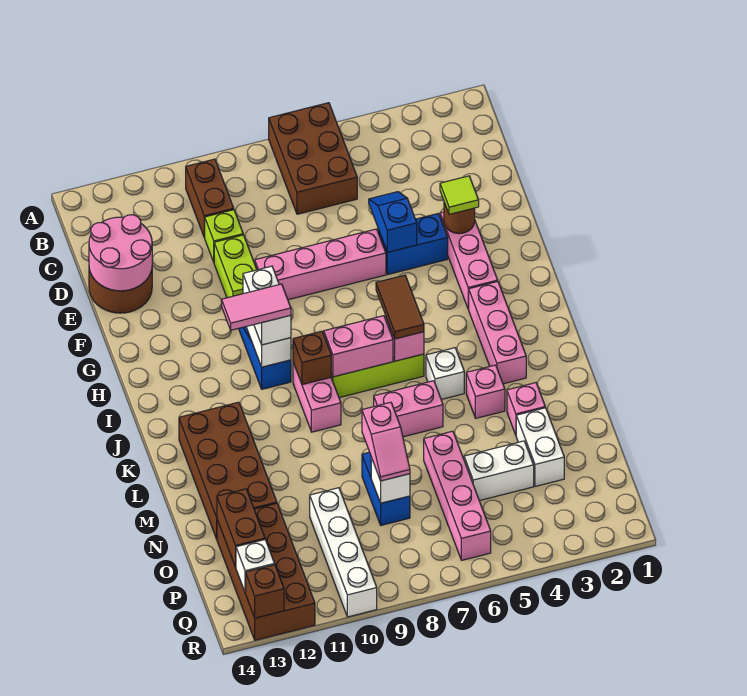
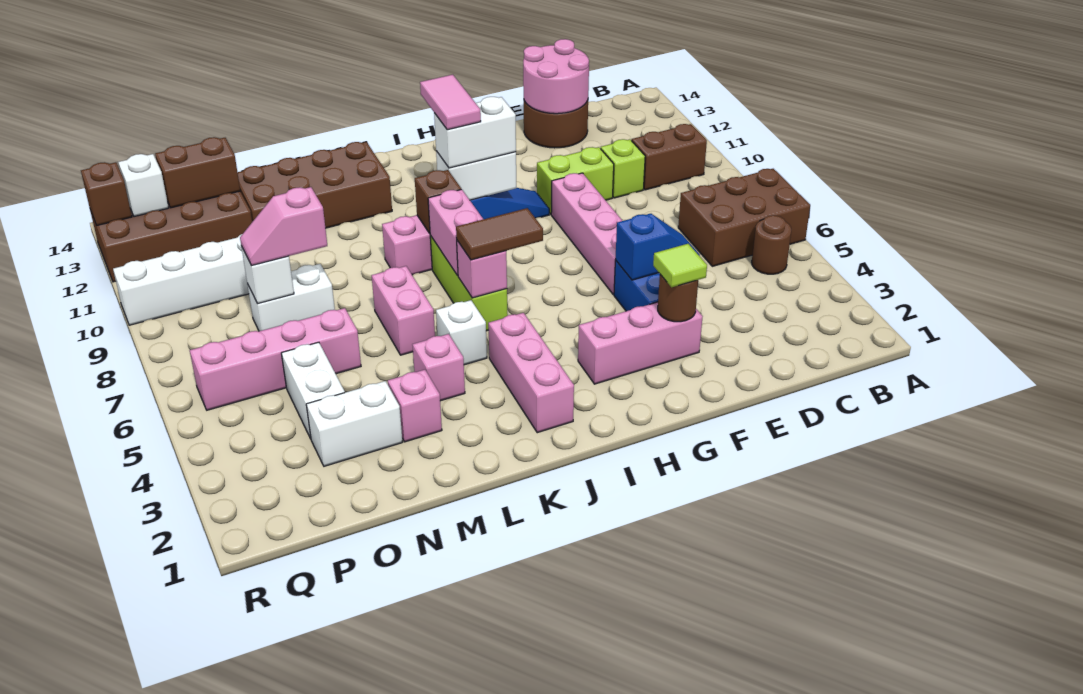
none -> brown 1x1 round brick [752,215,791,274]
pink 1x3 brick [468,282,526,384] -> pink 1x3 brick turned to [488,313,574,433]
blue 1x2 brick [362,452,410,525] -> white 1x2 brick [247,264,335,331]

